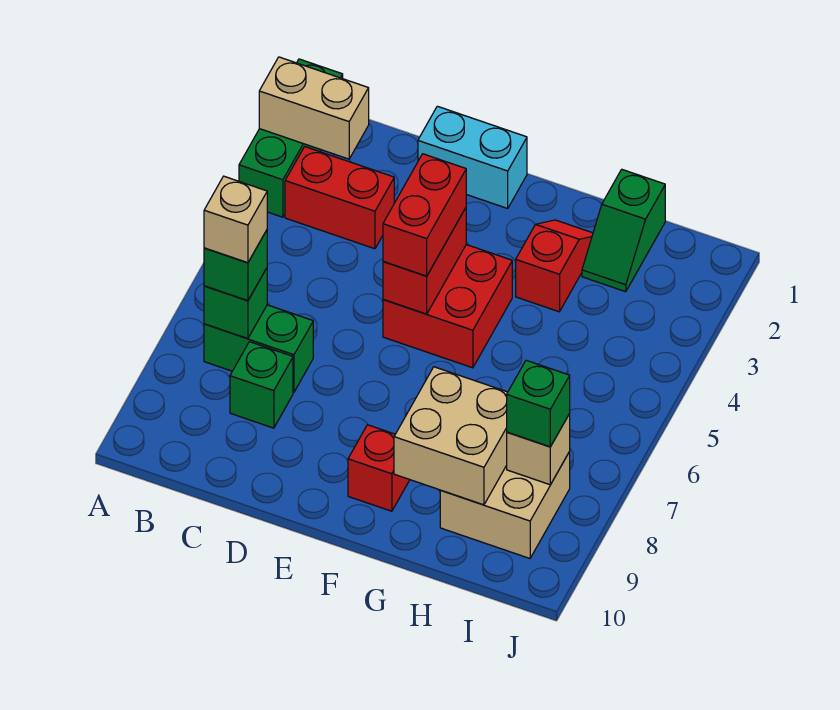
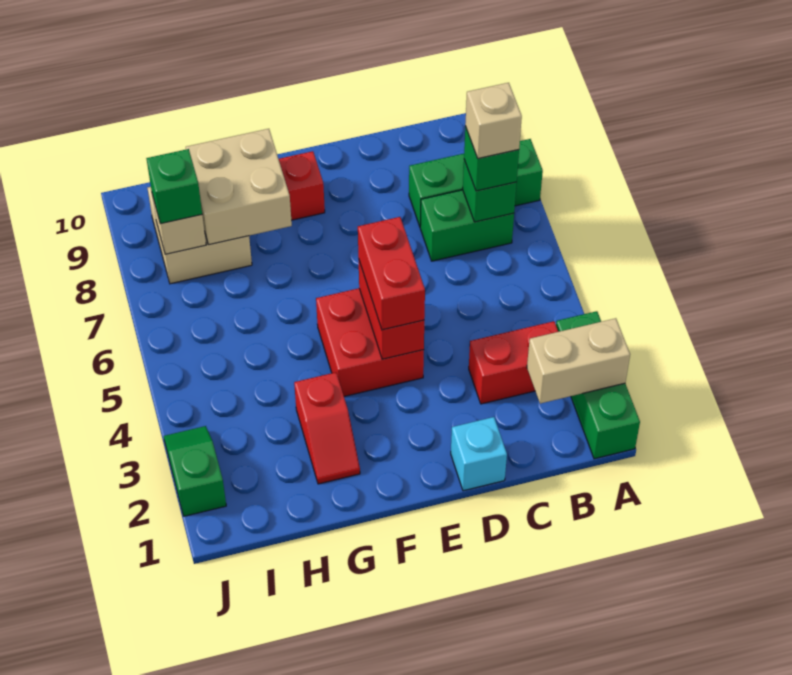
green 1x1 brick [230,342,293,428] -> green 1x3 brick [409,139,543,226]
cyan 1x2 brick [418,106,527,208] -> cyan 1x1 brick [451,417,507,491]
green 1x2 slope [582,170,665,292] -> green 1x2 slope moved to [164,426,226,516]

